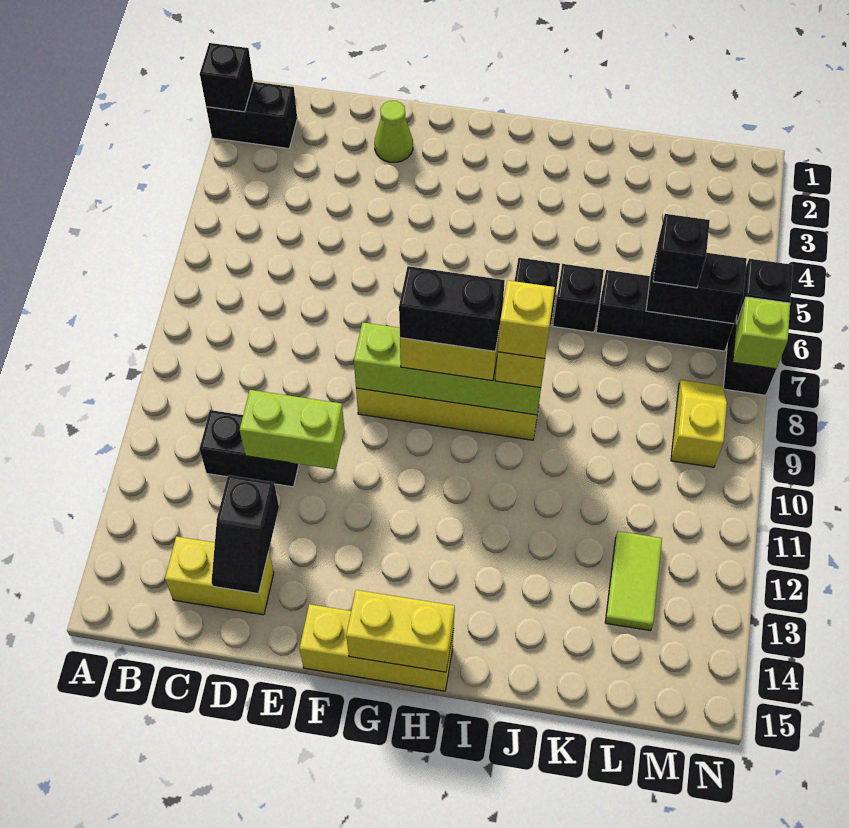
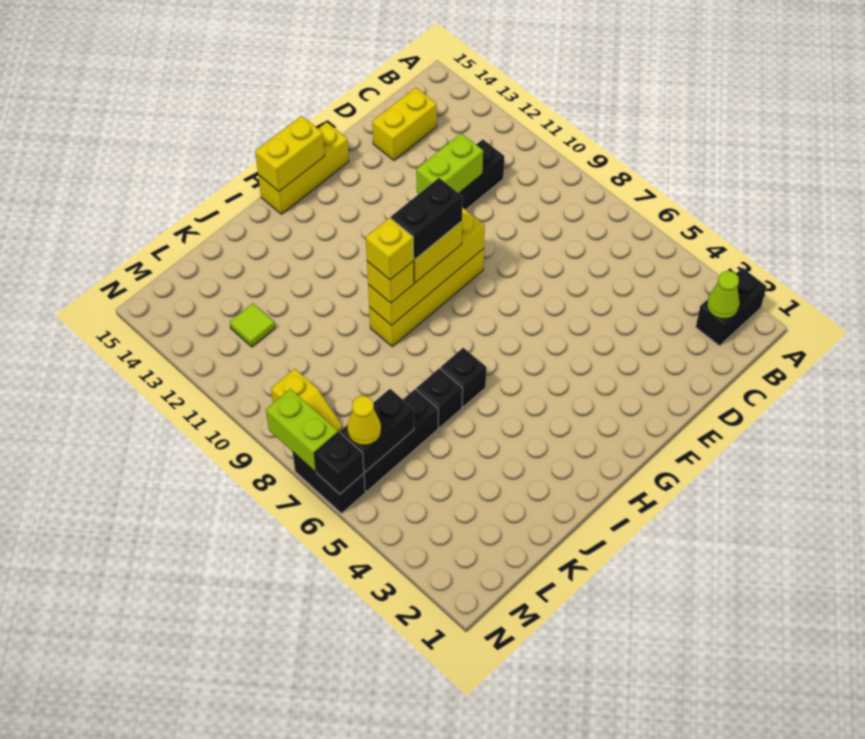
black 1x1 brick [200,43,253,112] -> none
black 1x2 slope [212,475,279,594] -> none
lime 1x1 cone [374,101,413,162] -> lime 1x1 cone moved to [707,271,740,319]
lime 1x4 brick [354,322,544,415] -> yellow 1x4 brick [368,207,485,325]
black 1x1 brick [653,214,710,288] -> none
lime 1x2 tile [605,531,662,631] -> lime 1x1 tile [230,303,275,347]
none -> yellow 1x1 cone [347,396,381,445]
lime 1x1 brick [733,297,790,369] -> lime 1x2 brick [266,389,338,472]

